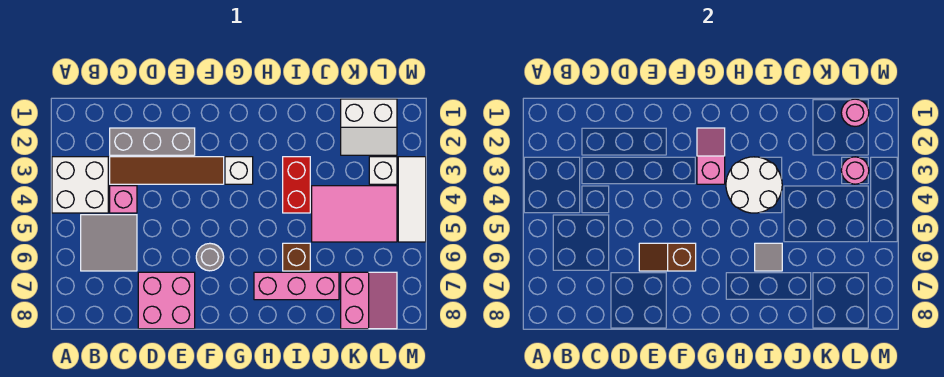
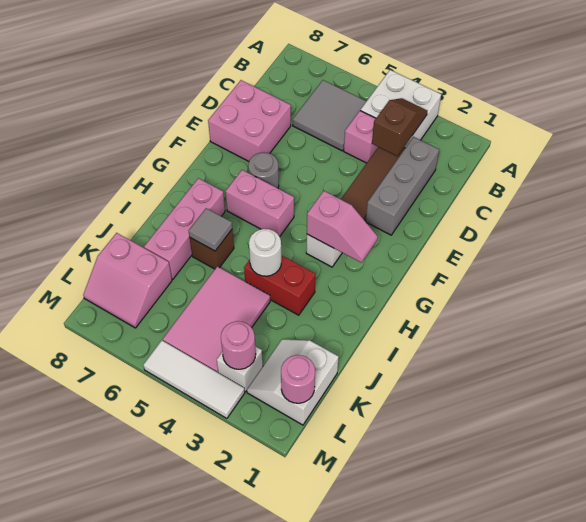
brown 1x2 slope [639,243,696,271] -> brown 1x2 slope moved to [372,98,427,156]
none -> pink 1x2 brick [225,170,294,237]
white 2x2 round brick [726,157,782,213] -> white 1x1 round brick [249,229,281,276]

